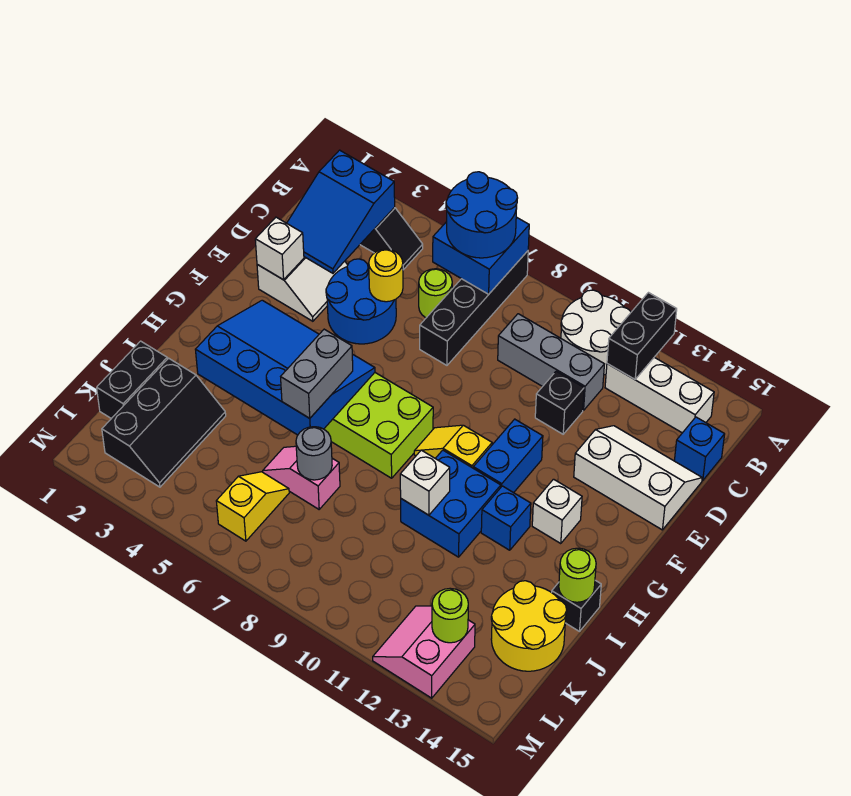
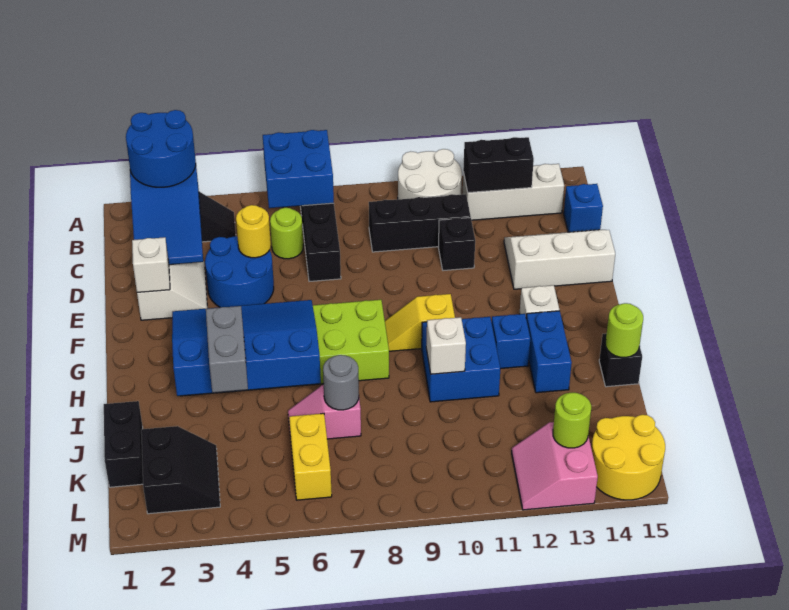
blue 2x2 round brick [446,172,518,258] -> blue 2x2 round brick moved to [126,110,196,187]
black 1x2 brick [607,293,677,379] -> black 1x2 brick turned to [463,137,534,193]
grey 1x3 brick [498,314,604,410] -> black 1x3 brick [369,194,471,252]
blue 1x2 brick [473,419,543,493] -> blue 1x2 brick moved to [526,311,572,393]
grey 1x2 brick [281,329,353,418] -> grey 1x2 brick moved to [206,306,248,393]
black 2x3 slope [102,358,226,487] -> black 2x2 slope [141,426,220,514]
yellow 2x2 round brick [491,581,567,671] -> yellow 2x2 round brick moved to [591,415,665,500]
yellow 1x2 slope [216,472,289,541] -> yellow 1x2 brick [289,413,332,500]

